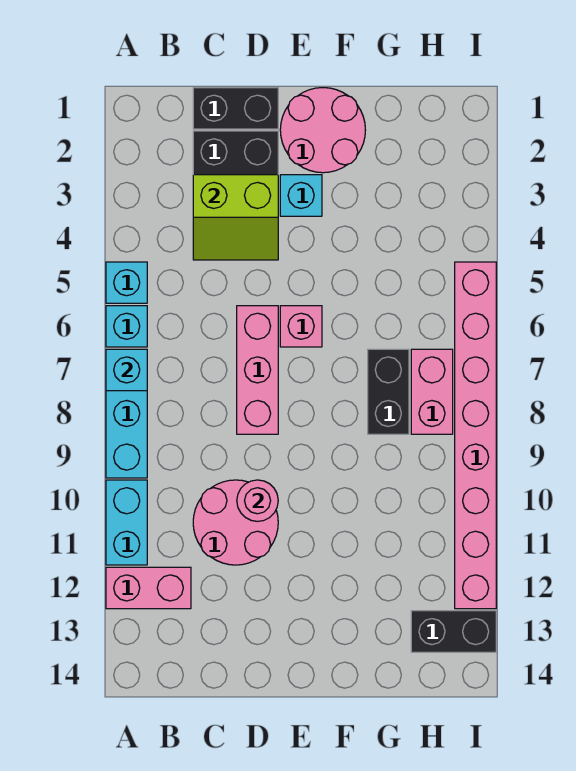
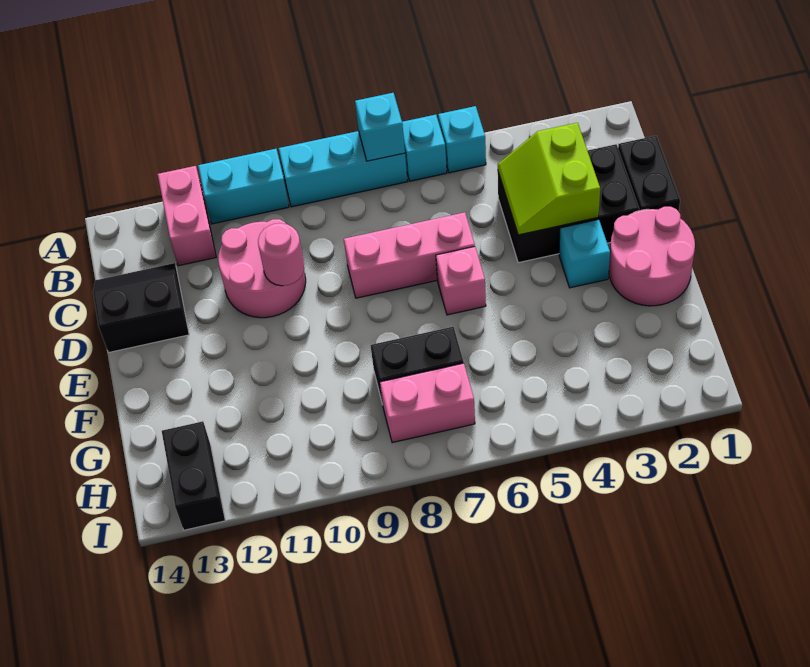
none -> black 2x2 slope [93,263,189,353]
pink 1x8 brick [455,262,496,609] -> none

